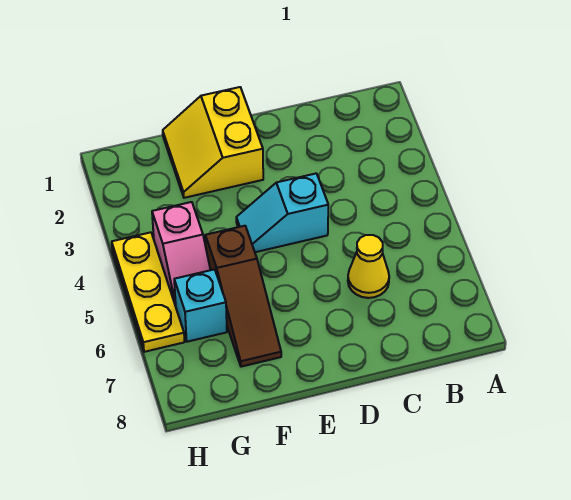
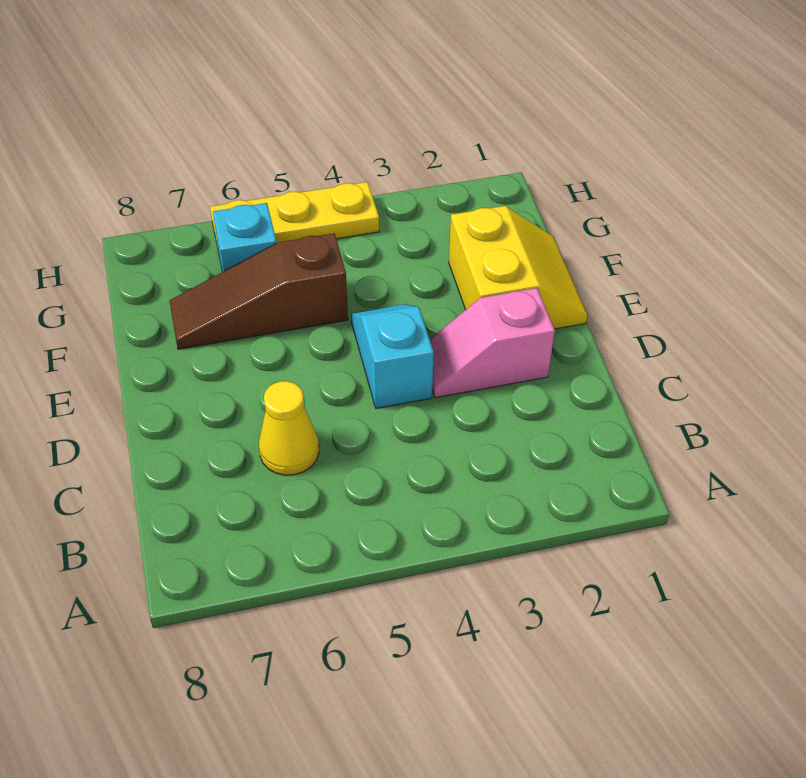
yellow 2x2 slope [163,87,263,198] -> yellow 2x2 slope turned to [449,206,587,329]
pink 1x2 slope [152,202,210,306] -> pink 1x2 slope moved to [430,288,555,398]

